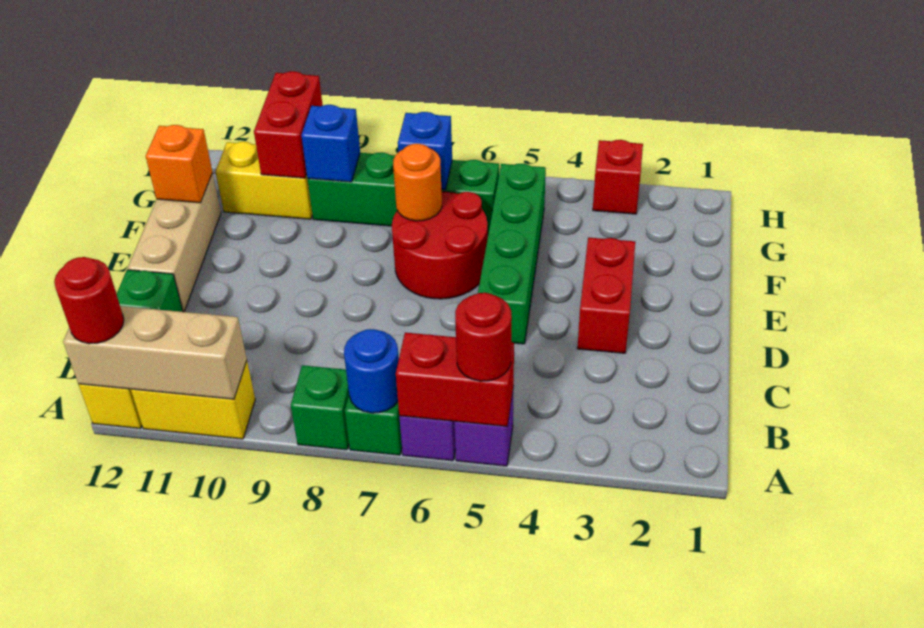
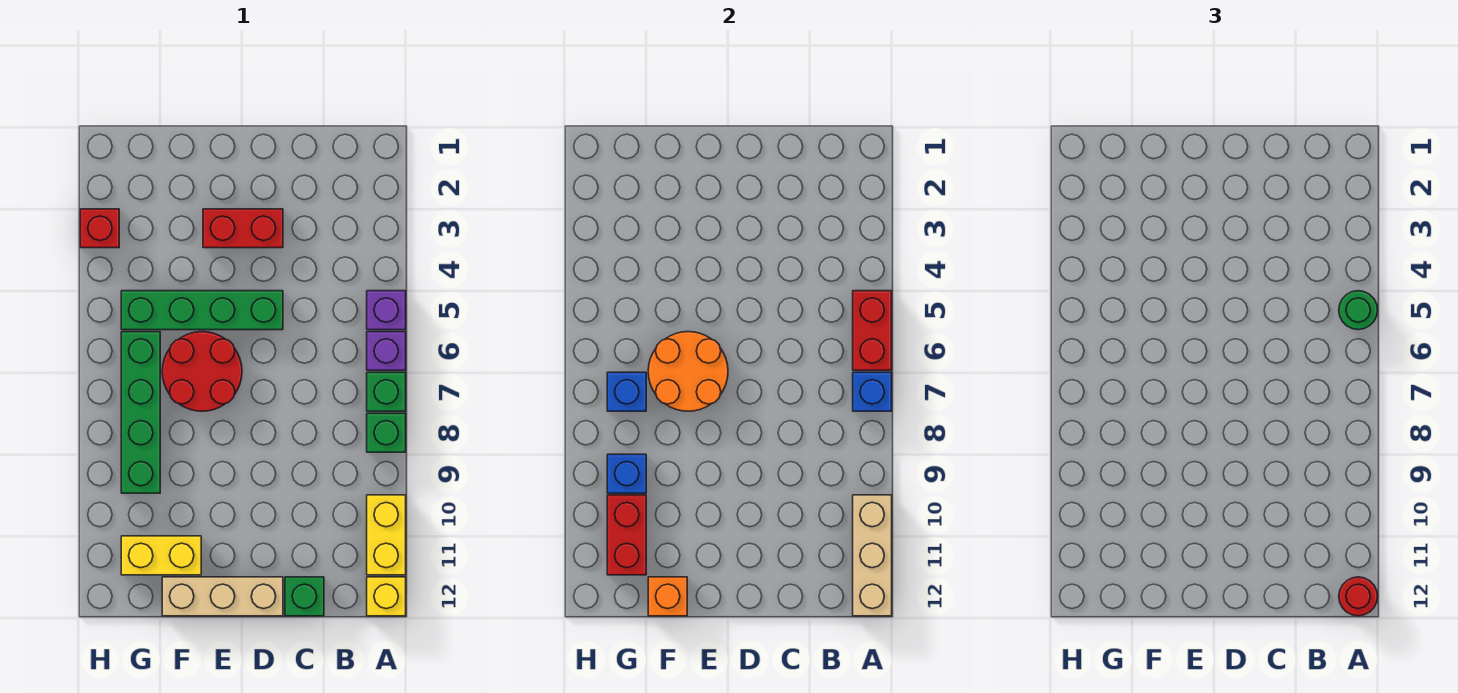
red 1x1 round brick [455,293,512,381] -> green 1x1 round brick [1339,291,1378,330]
blue 1x1 round brick [344,329,399,413] -> blue 1x1 brick [853,372,892,411]
orange 1x1 round brick [393,144,442,221] -> orange 2x2 round brick [648,332,728,411]
yellow 1x2 brick [216,142,312,219] -> yellow 1x2 brick turned to [121,536,201,575]
red 1x2 brick [254,71,323,178] -> red 1x2 brick turned to [607,495,646,575]

